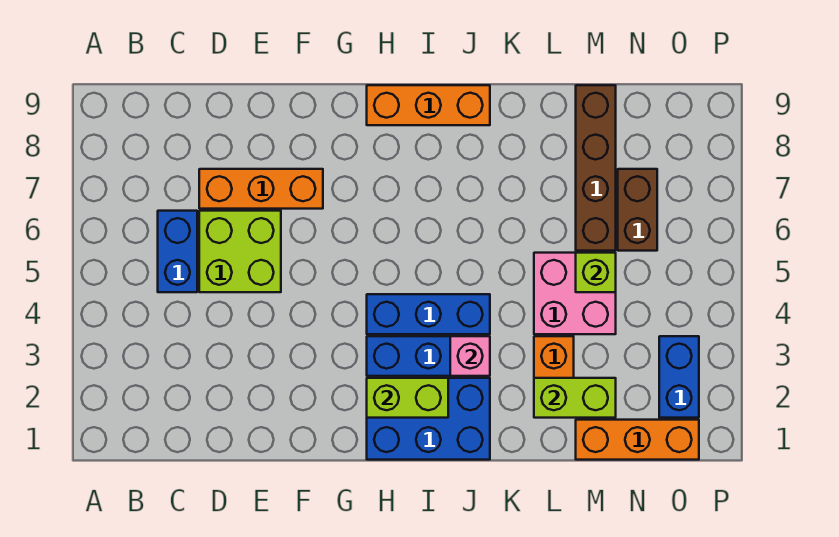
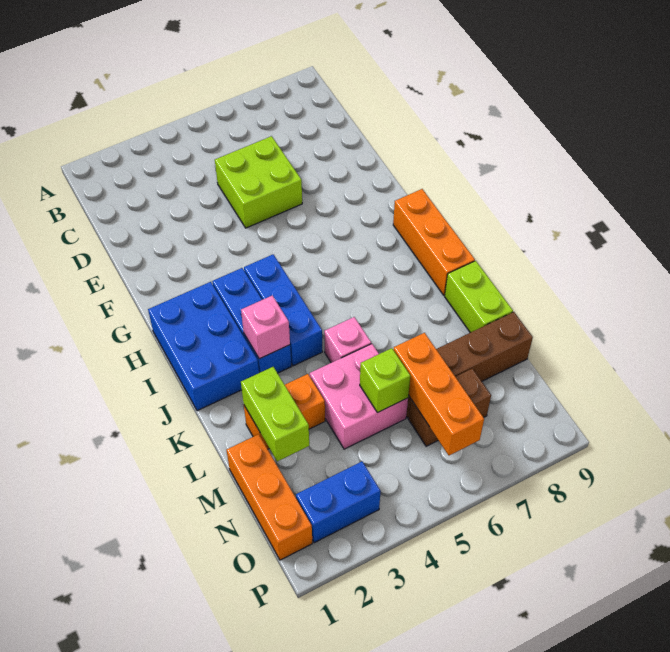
blue 1x2 brick [158,211,197,292] -> none
orange 1x3 brick [199,169,323,209] -> orange 1x3 brick moved to [393,333,484,455]
lime 1x2 brick [367,378,448,418] -> lime 1x2 brick moved to [445,261,513,333]
none -> pink 1x1 brick [324,317,371,363]

